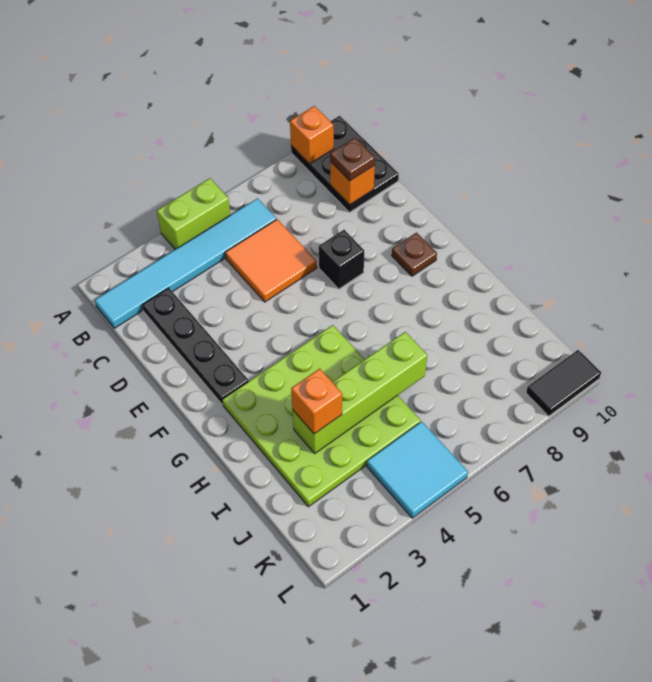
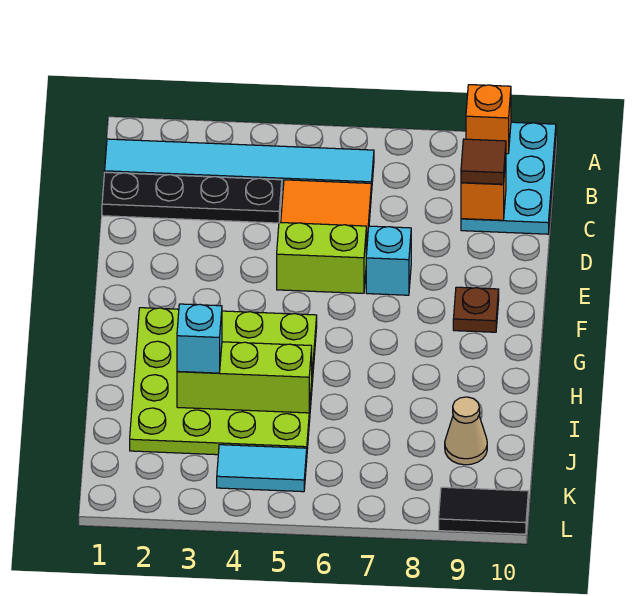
lime 1x2 brick [157,178,230,249] -> lime 1x2 brick moved to [277,222,366,293]
black 2x3 plate [291,116,399,212] -> cyan 2x3 plate [461,122,556,234]
black 1x4 plate [142,288,249,404] -> black 1x4 plate turned to [102,172,282,223]
brown 1x1 plate [330,138,375,181] -> brown 1x1 tile [461,139,506,184]
black 1x1 brick [319,230,364,289] -> cyan 1x1 brick [366,226,411,295]
lime 1x4 brick [293,332,427,453] -> lime 1x3 brick [177,342,312,413]
orange 1x1 brick [291,369,342,434] -> cyan 1x1 brick [177,304,222,373]
none -> tan 1x1 cone [445,397,487,465]
cyan 2x2 tile [367,422,468,518] -> cyan 1x2 tile [217,445,307,492]

